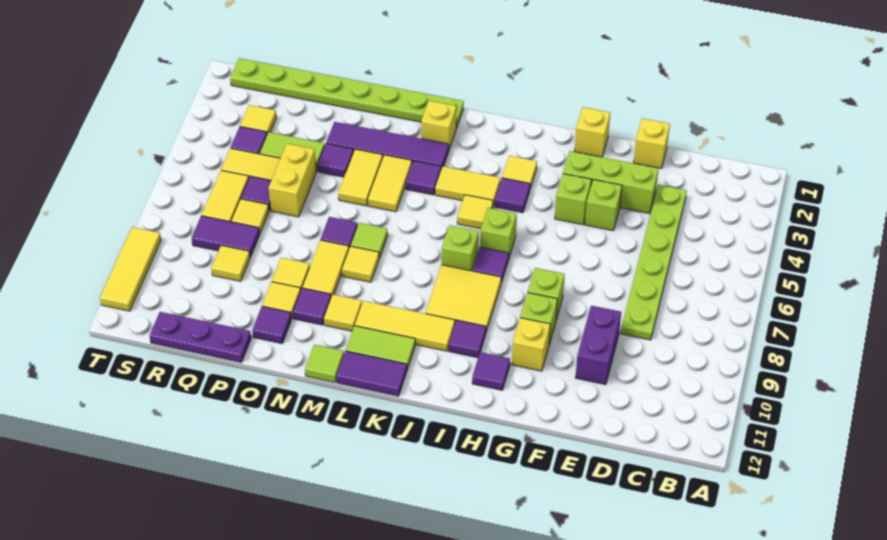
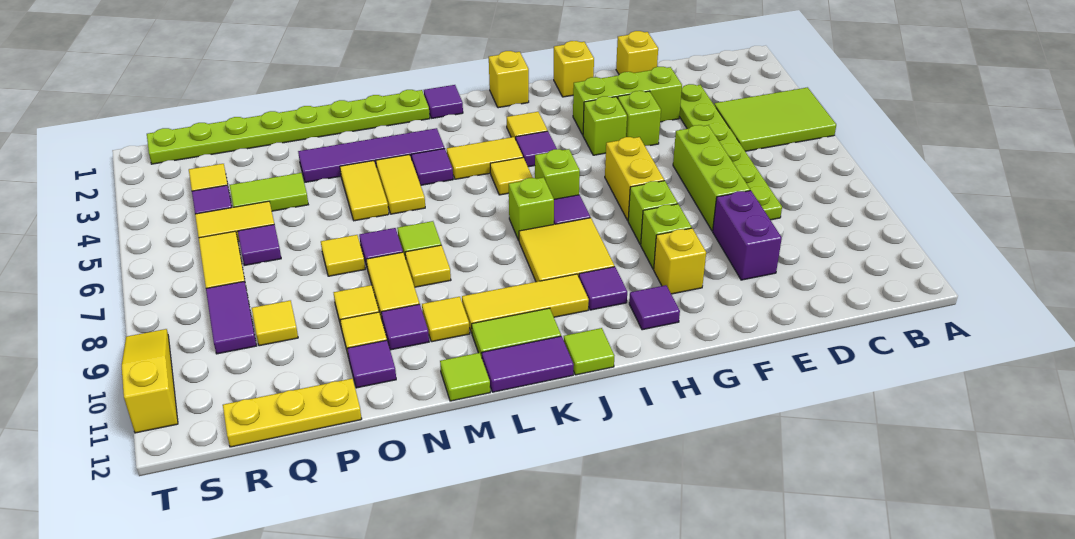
none -> lime 2x3 tile [714,87,836,151]
none -> lime 1x3 brick [673,125,750,231]
none -> lime 1x1 tile [564,328,614,375]
yellow 1x1 brick [421,101,456,150] -> yellow 1x1 brick moved to [489,51,529,108]
purple 1x1 tile [318,143,354,177] -> purple 1x1 tile moved to [424,85,463,118]
yellow 1x2 brick [269,144,316,217] -> yellow 1x2 brick moved to [605,137,664,220]
purple 1x3 plate [150,312,251,362] -> yellow 1x3 plate [223,378,362,447]
yellow 1x1 tile [231,199,269,233] -> yellow 1x1 tile moved to [321,235,365,276]
purple 1x2 tile [192,216,260,257] -> purple 1x2 tile turned to [206,281,256,354]
yellow 1x3 tile [100,227,161,311] -> yellow 1x3 slope [122,329,178,433]

